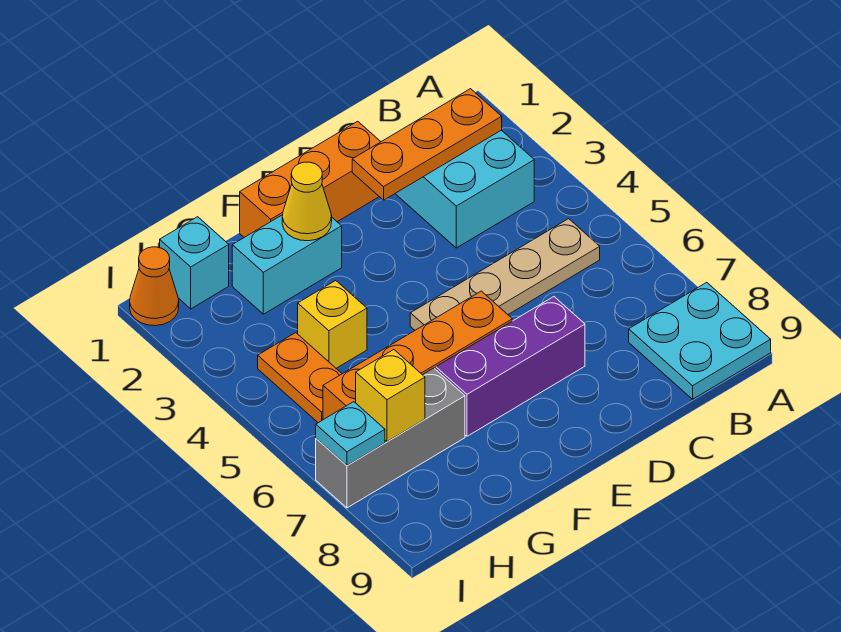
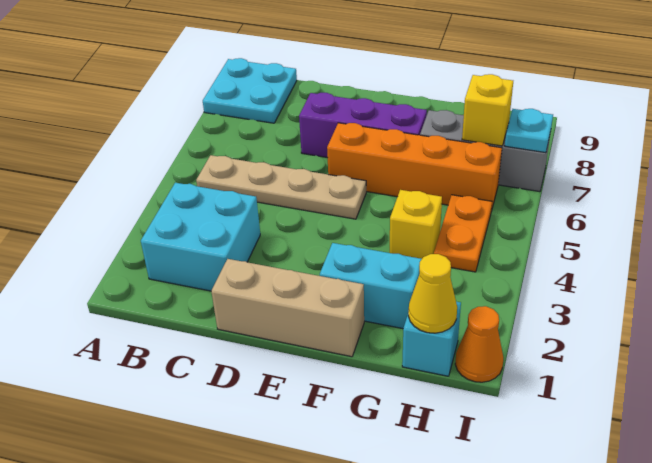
orange 1x3 plate [352,89,502,200] -> none
orange 1x3 brick [240,121,381,237] -> tan 1x3 brick [211,259,364,357]
yellow 1x1 cone [282,162,332,241] -> yellow 1x1 cone moved to [408,254,457,333]

